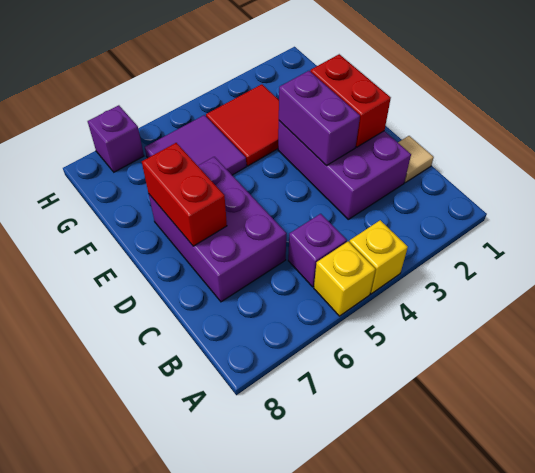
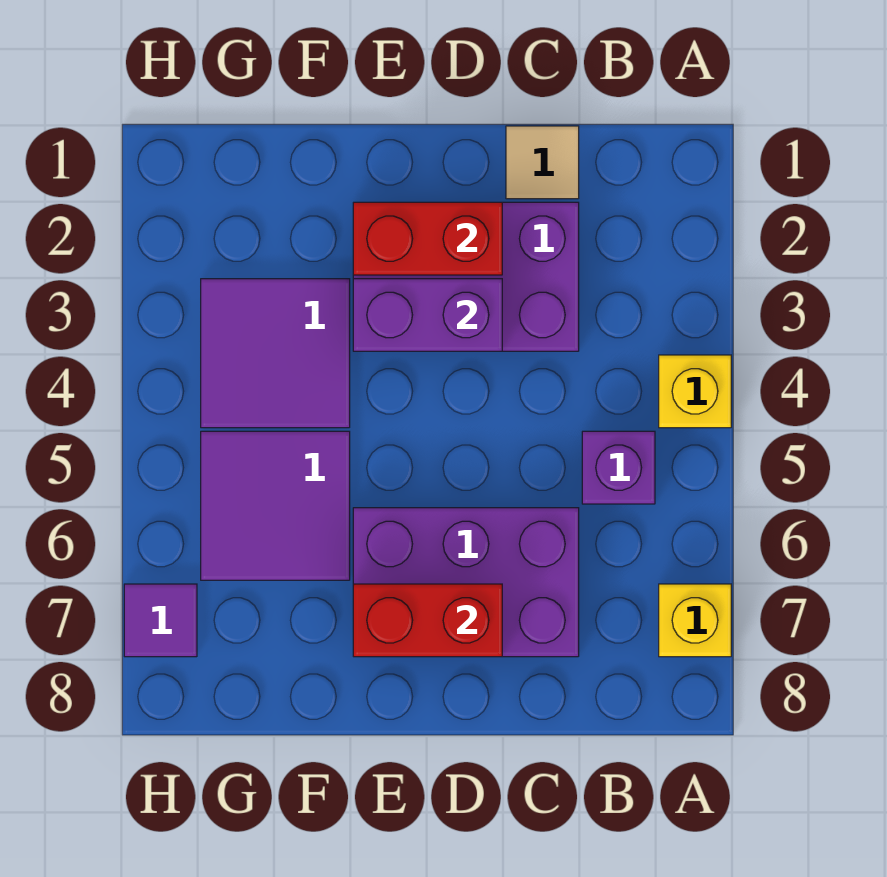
yellow 1x1 brick [314,241,376,316] -> yellow 1x1 brick moved to [659,584,731,657]
red 2x2 tile [206,84,279,166] -> purple 2x2 tile [201,279,350,428]
purple 1x1 brick [88,105,144,172] -> purple 1x1 tile [124,584,197,657]

